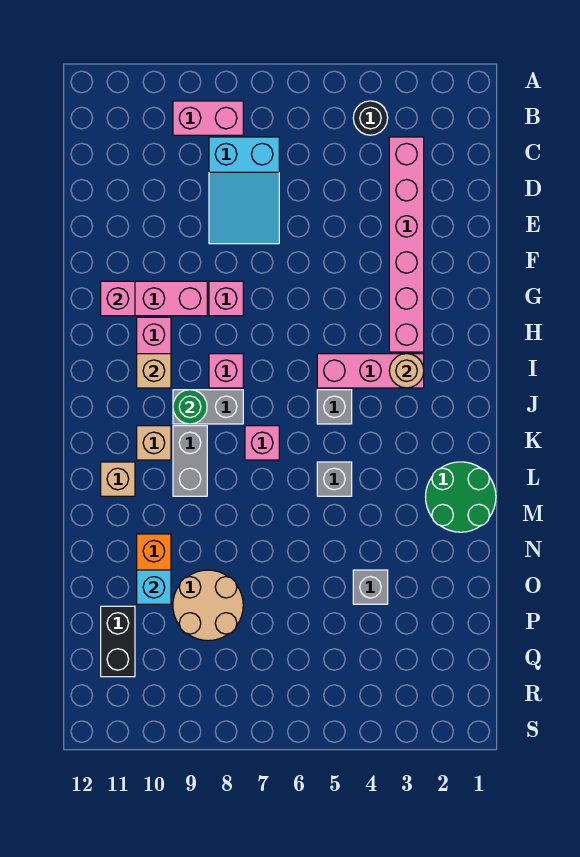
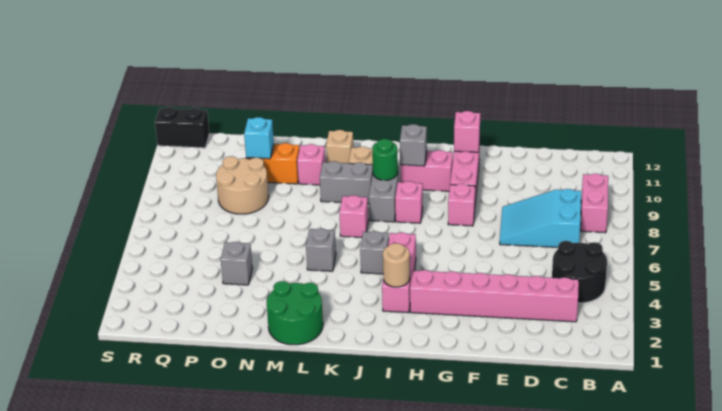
black 1x1 round brick [353,101,388,135] -> black 2x2 round brick [552,241,607,303]
tan 1x1 brick [137,354,171,388] -> grey 1x1 brick [400,124,427,166]
none -> pink 1x1 brick [297,144,325,185]
black 1x2 brick [101,606,135,677] -> black 1x2 brick moved to [155,107,209,148]

